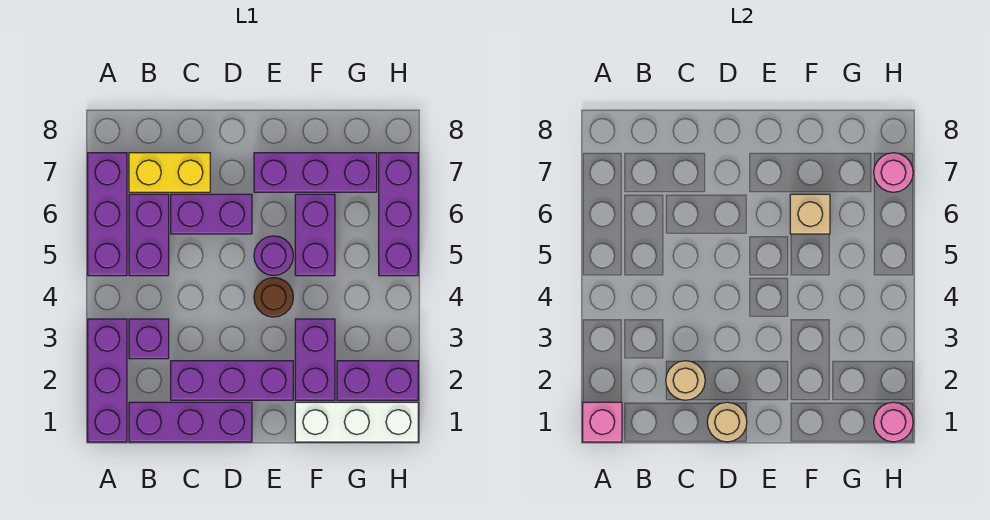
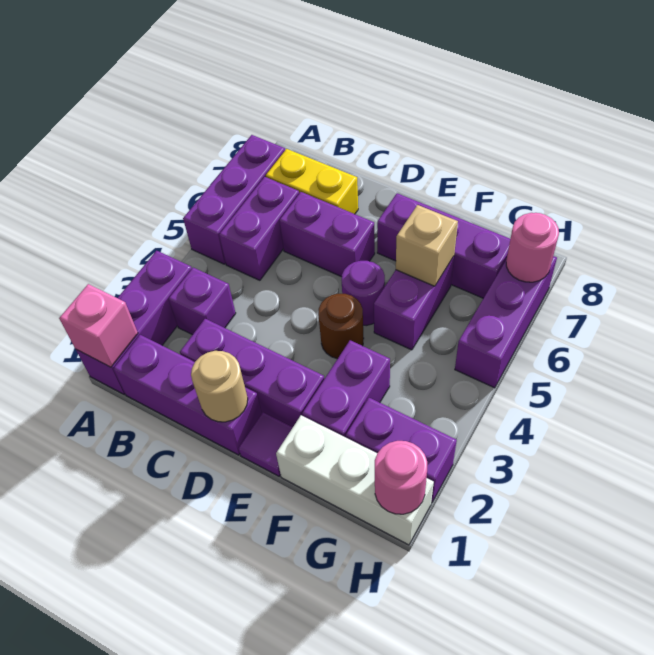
tan 1x1 round brick [666,361,705,400] -> none
none -> purple 1x1 tile [239,412,293,476]

